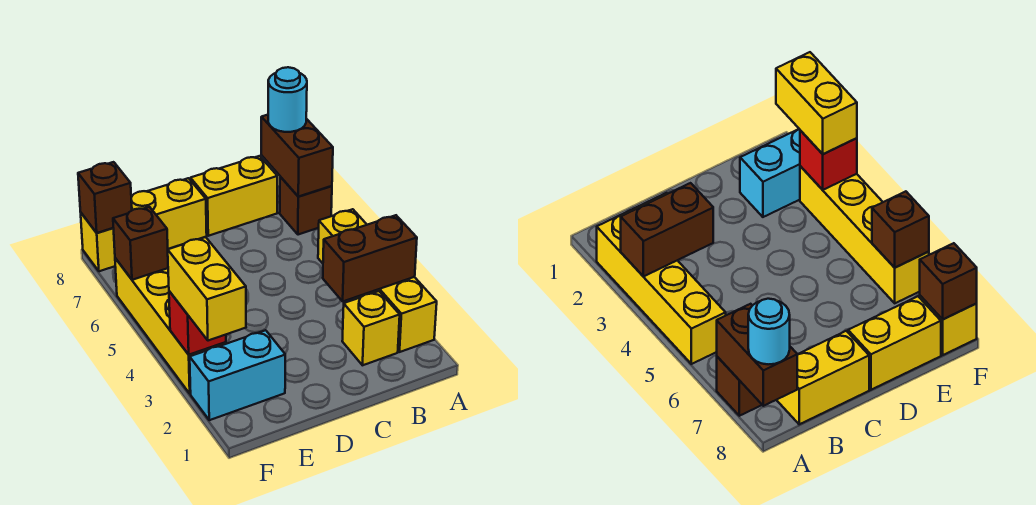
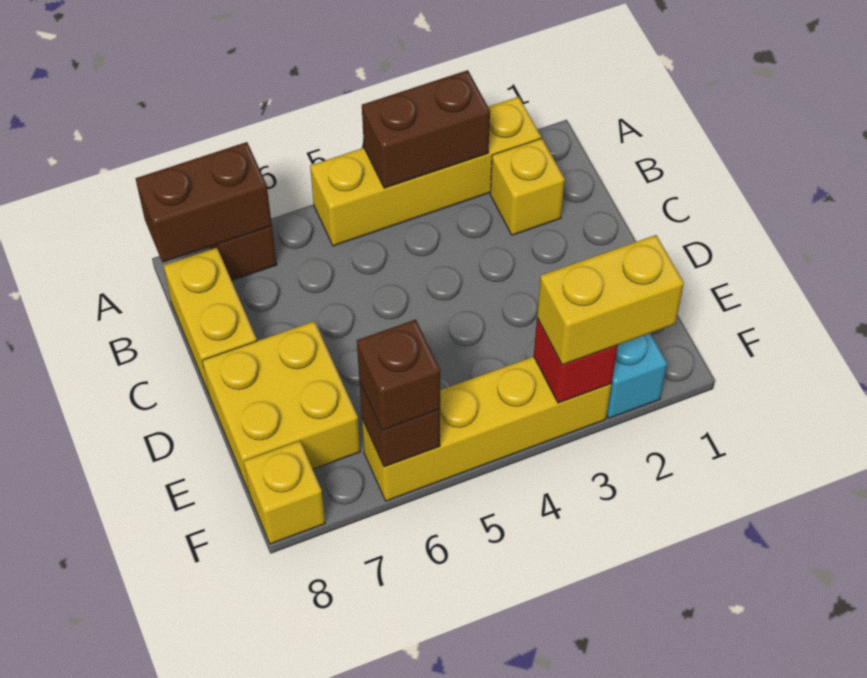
brown 1x2 brick [323,215,417,301] -> brown 1x2 brick turned to [362,70,490,188]
cyan 1x1 round brick [268,67,307,132] -> none
yellow 1x2 brick [131,178,207,249] -> yellow 2x2 brick [202,321,360,492]
brown 1x1 brick [78,162,132,233] -> brown 1x1 brick moved to [357,319,440,430]

